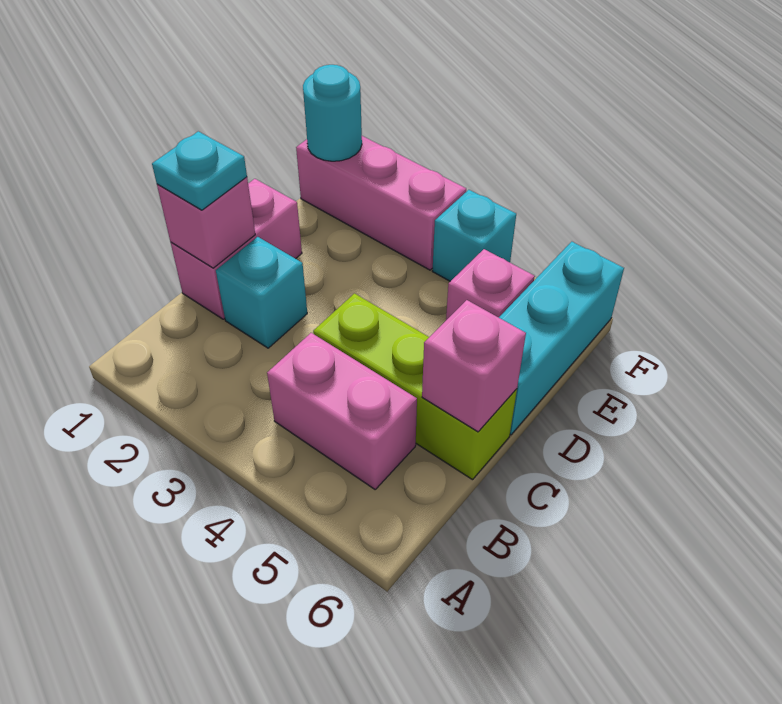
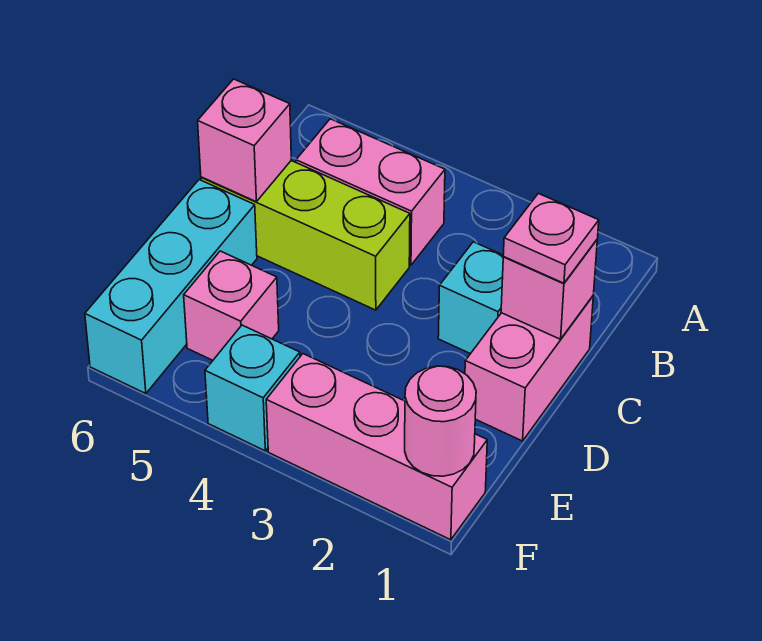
cyan 1x1 plate [152,131,247,210] -> pink 1x1 plate [503,193,599,283]
cyan 1x1 round brick [303,65,362,161] -> pink 1x1 round brick [405,366,476,476]

